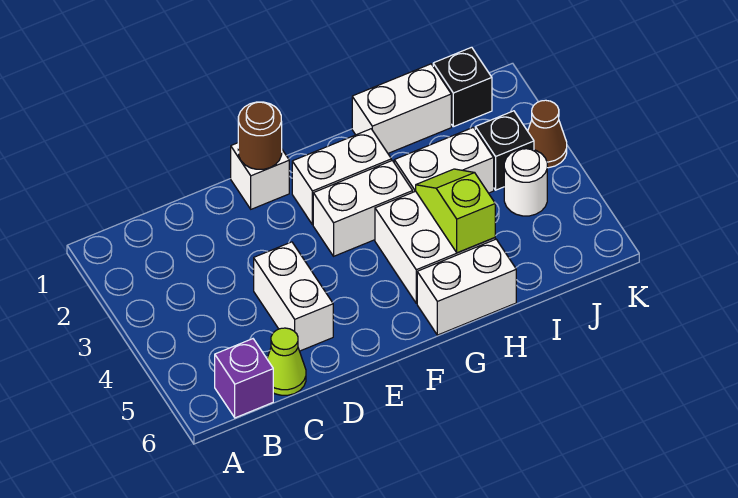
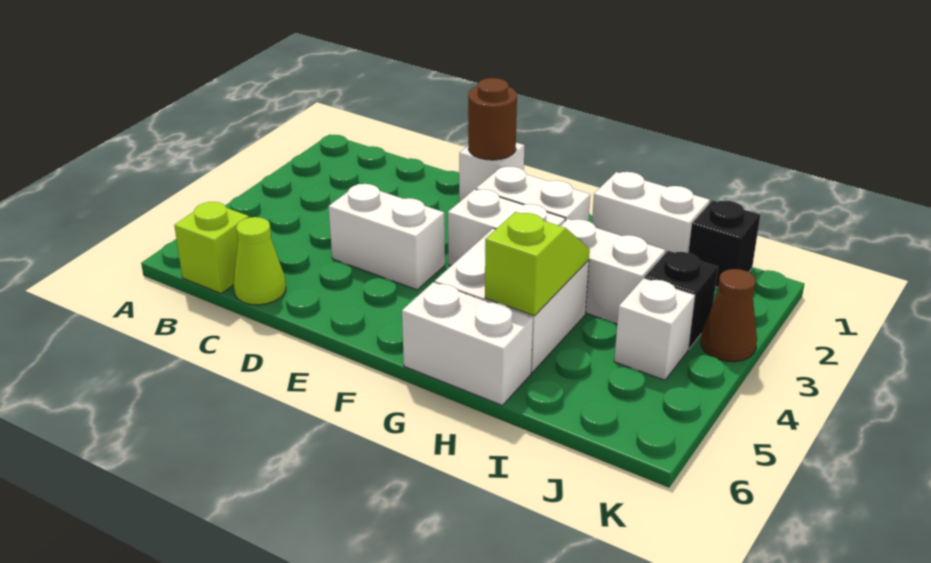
purple 1x1 brick [215,339,273,418] -> lime 1x1 brick [174,202,249,294]
white 1x2 brick [254,242,333,351] -> white 1x2 brick turned to [329,184,445,290]
white 1x1 round brick [504,149,547,216] -> white 1x1 brick [614,278,695,380]

